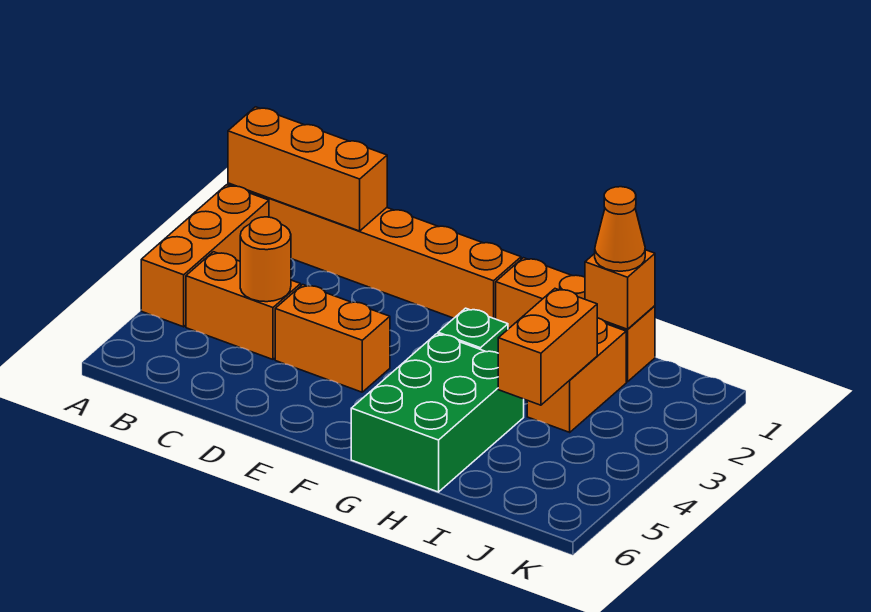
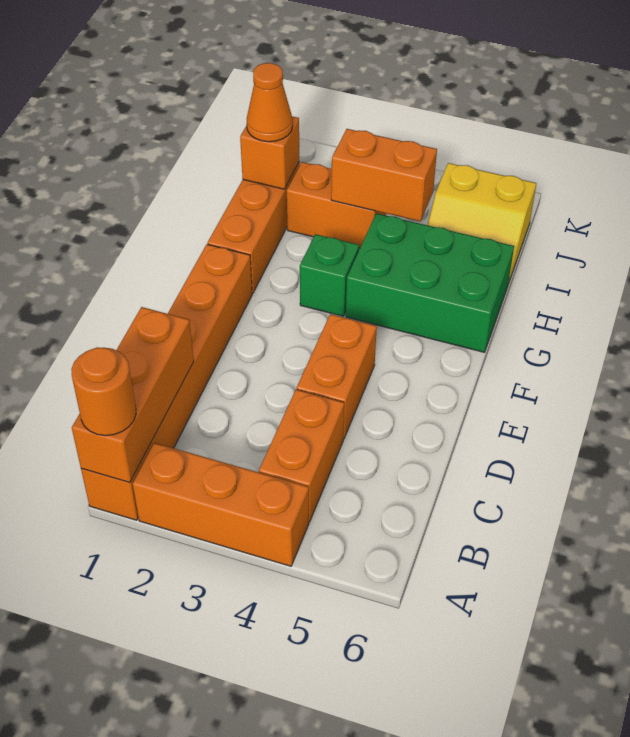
orange 1x1 round brick [240,217,291,302] -> orange 1x1 round brick moved to [71,347,136,436]
none -> yellow 2x2 slope [428,163,536,284]

